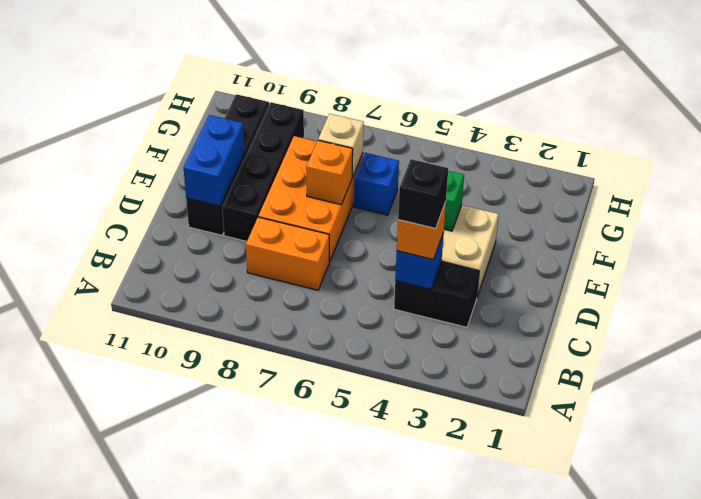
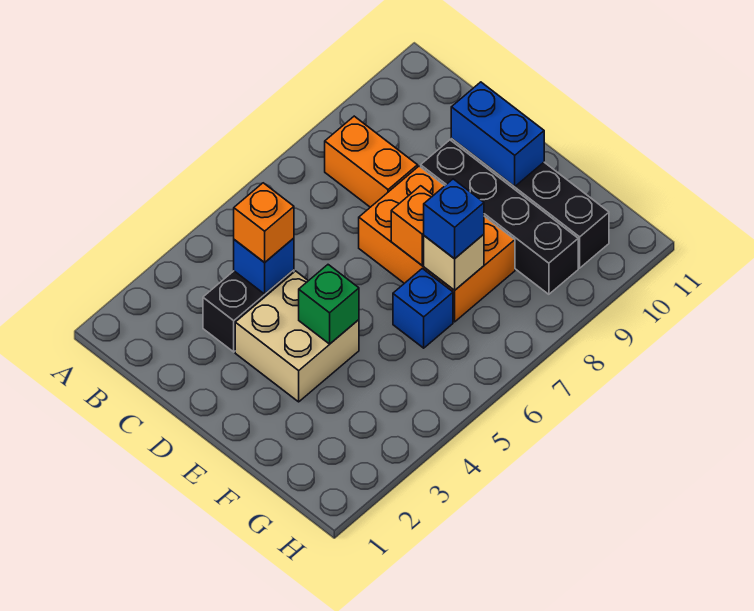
black 1x1 brick [398,159,448,229] -> none
orange 1x2 brick [246,217,329,290] -> orange 1x2 brick turned to [325,116,418,207]
none -> blue 1x1 brick [424,179,484,259]

